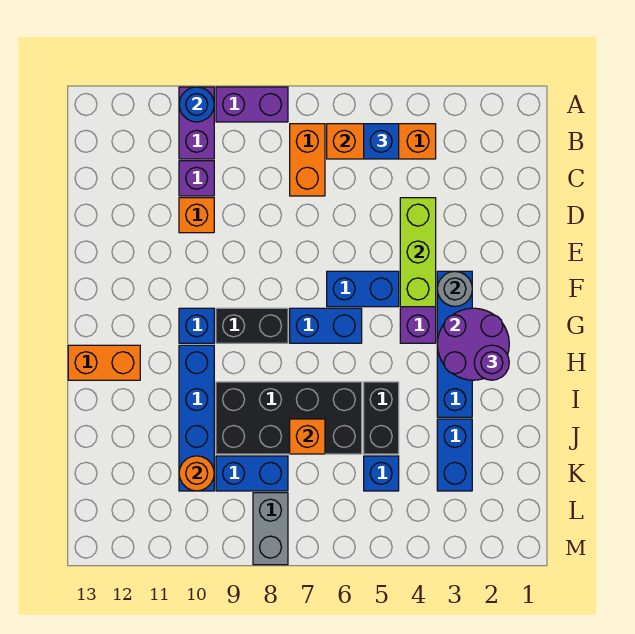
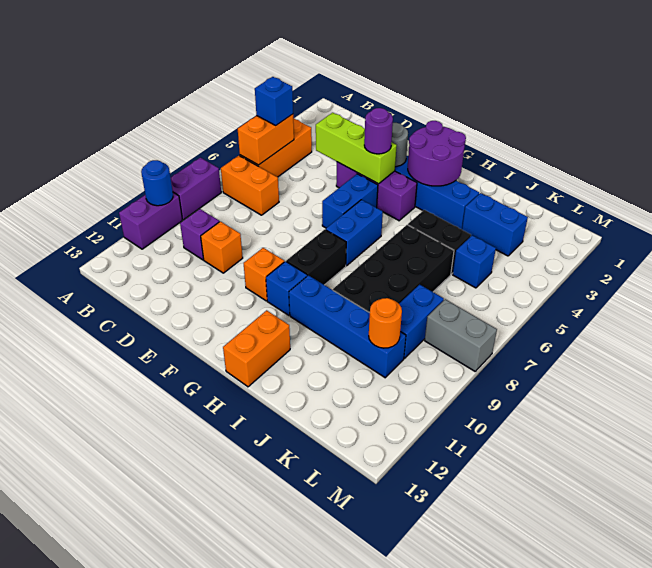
purple 1x2 brick [179,87,214,159] -> purple 1x2 brick turned to [119,193,183,249]
purple 1x1 round brick [474,345,509,380] -> purple 1x1 round brick moved to [364,108,393,154]
orange 1x1 brick [290,419,325,454] -> orange 1x1 brick moved to [244,248,284,301]

